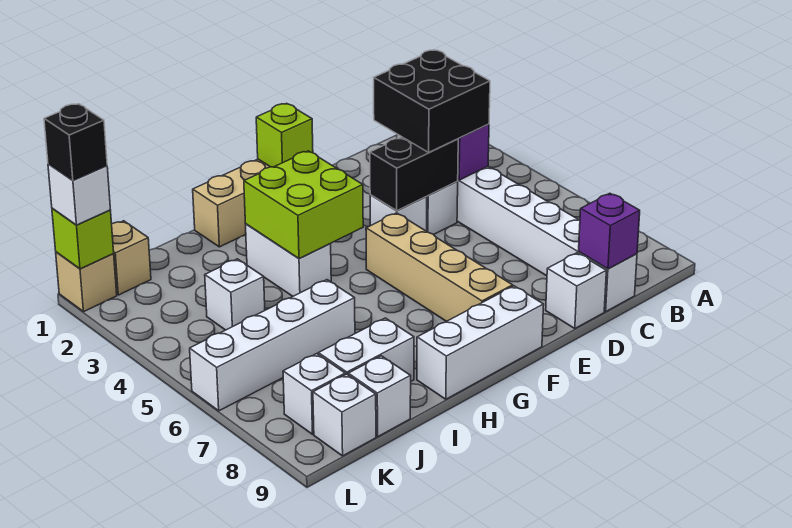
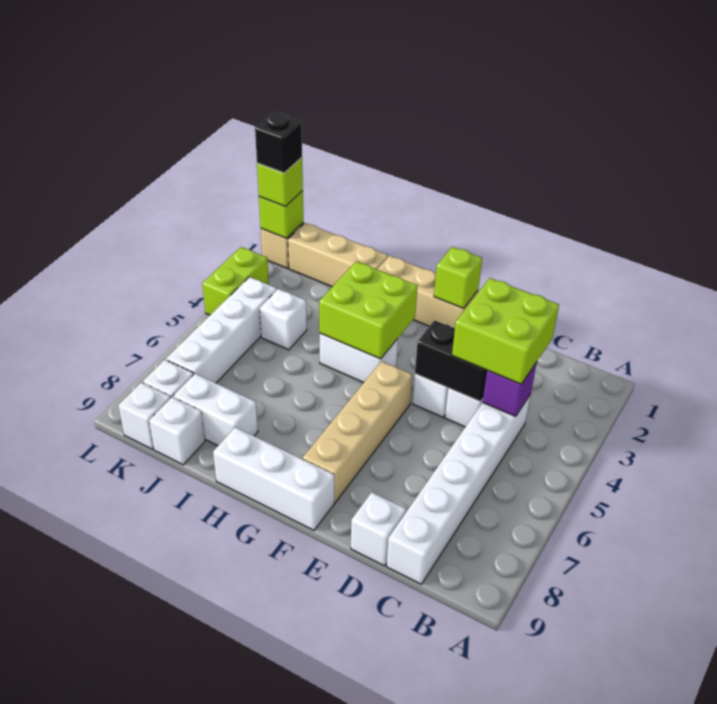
black 2x2 brick [374,50,490,152] -> lime 2x2 brick [452,278,559,384]
purple 1x1 brick [579,193,640,269] -> none
white 1x2 brick [246,224,331,296] -> white 1x2 brick turned to [320,333,398,383]
white 1x4 brick [190,280,355,411] -> white 1x4 brick turned to [166,277,277,383]
tan 1x1 brick [112,221,151,295] -> tan 1x3 brick [288,223,388,287]
white 1x1 brick [48,164,110,225] -> lime 1x1 brick [257,158,303,207]
none -> lime 1x2 brick [202,247,269,315]

